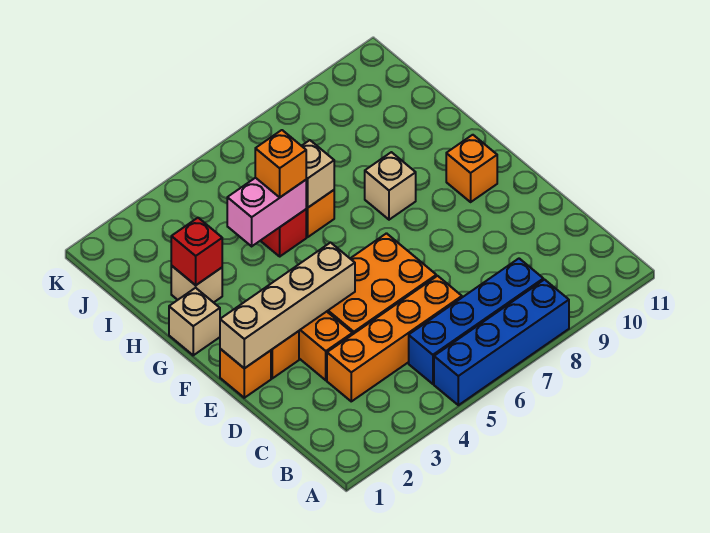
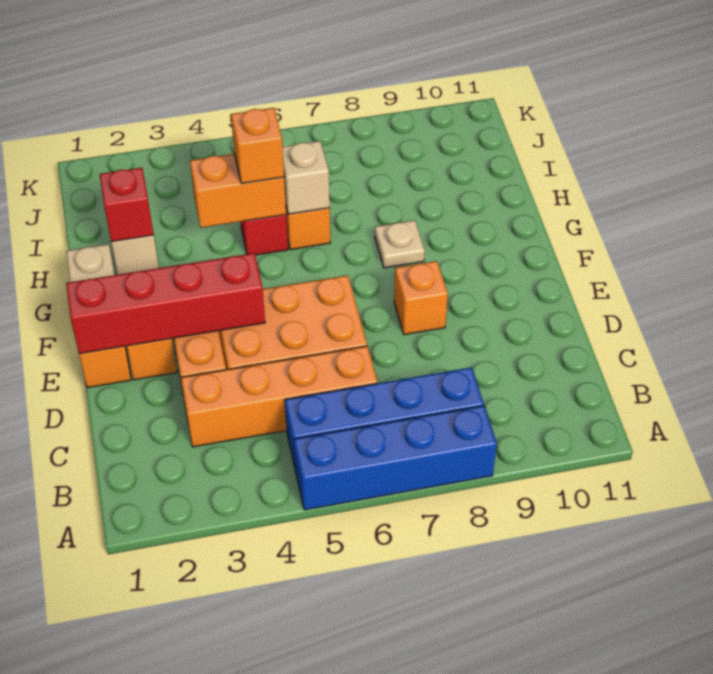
tan 1x4 brick [220,242,355,368] -> red 1x4 brick [66,253,265,354]
orange 1x1 brick [446,135,497,202] -> orange 1x1 brick moved to [394,261,448,335]
tan 1x1 brick [365,152,416,220] -> tan 1x1 plate [375,220,425,268]
pink 1x2 brick [227,178,306,246] -> orange 1x2 brick [190,154,286,228]

